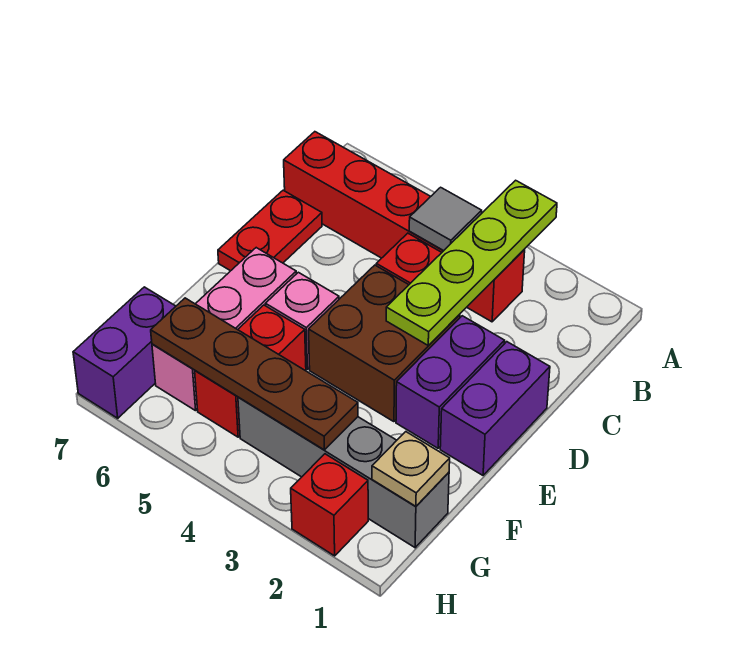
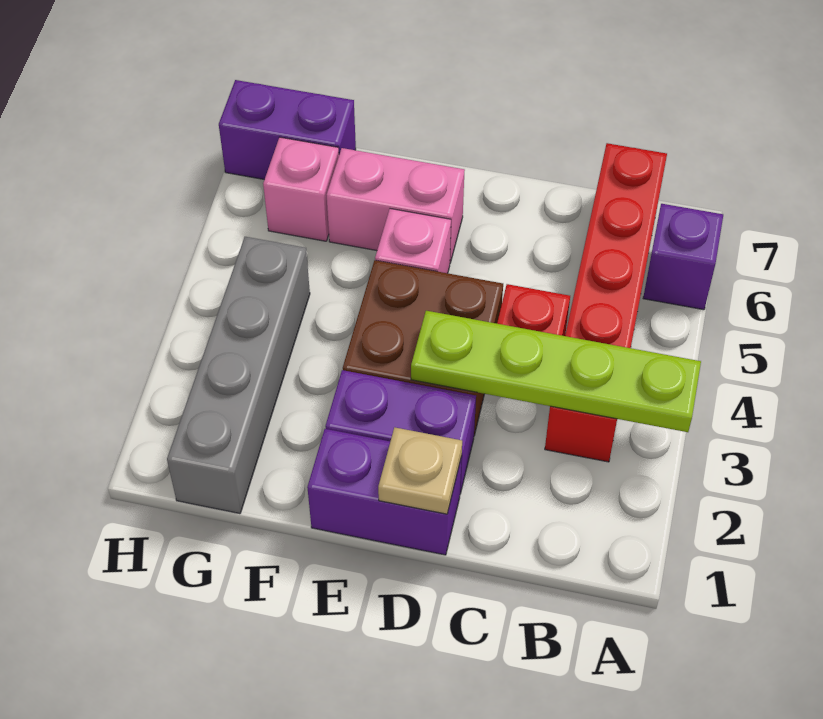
none -> purple 1x1 brick [643,204,723,310]
grey 1x1 tile [409,187,482,251] -> none
red 1x2 plate [218,190,322,271] -> none
red 1x2 brick [195,305,306,437] -> none
tan 1x1 plate [372,432,450,506] -> tan 1x1 plate moved to [378,427,462,514]
brown 1x4 plate [151,298,358,450] -> none
red 1x1 brick [291,454,368,556] -> none

